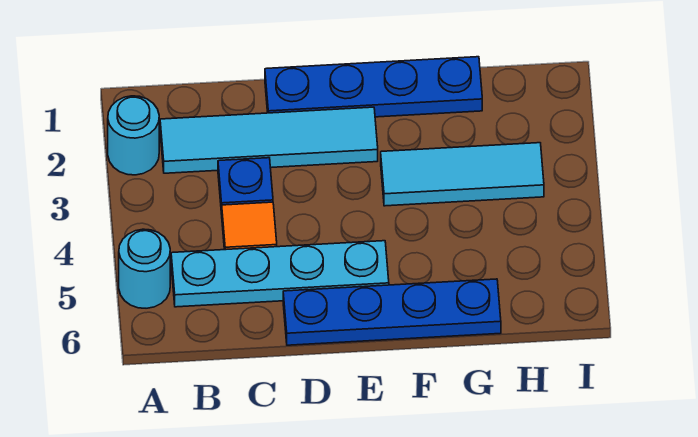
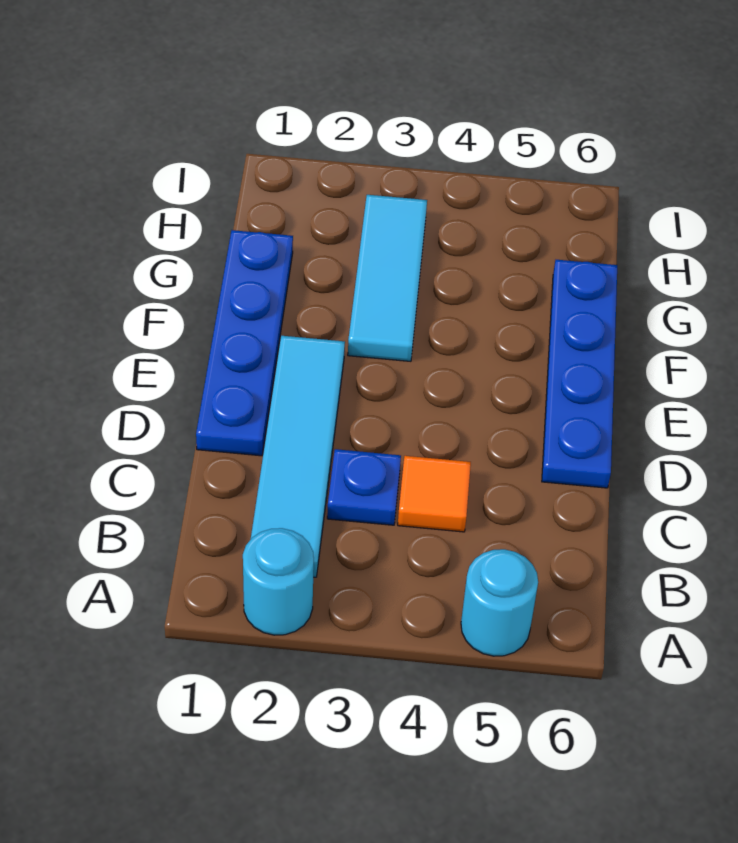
cyan 1x4 plate [171,241,389,307] -> none

